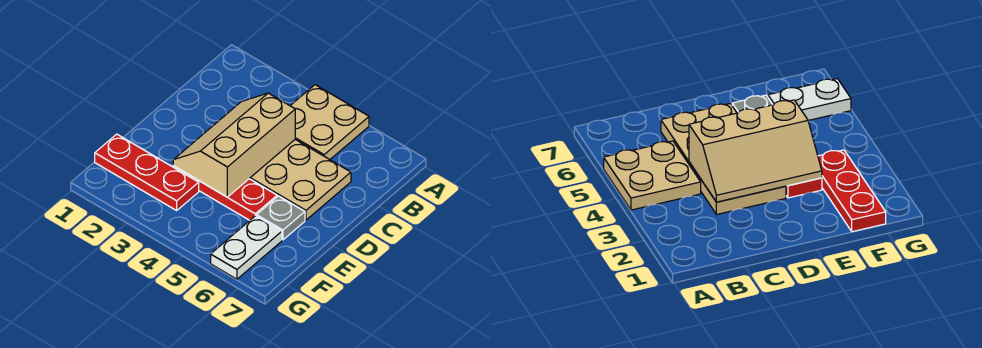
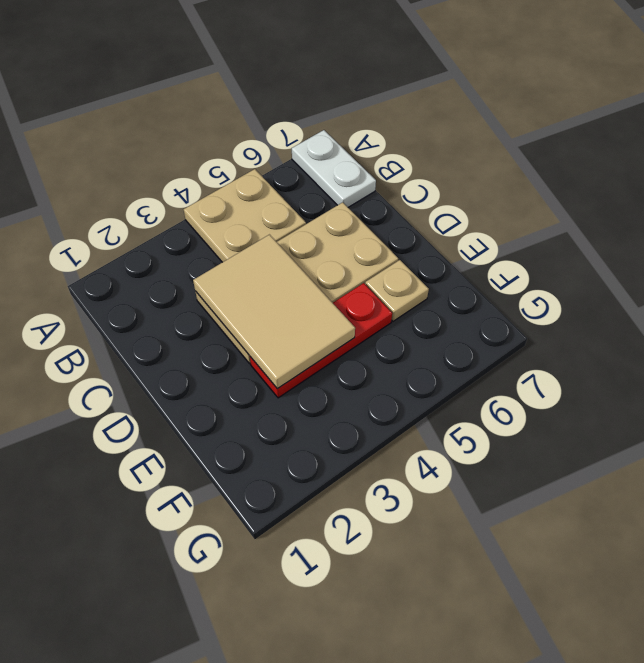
tan 2x3 slope [173,93,295,197] -> tan 2x3 tile [193,235,355,389]
grey 1x1 plate [257,196,305,240] -> tan 1x1 plate [365,260,429,321]
red 1x3 plate [95,134,199,210] -> none
white 1x2 plate [211,216,282,279] -> white 1x2 plate moved to [292,130,376,207]

